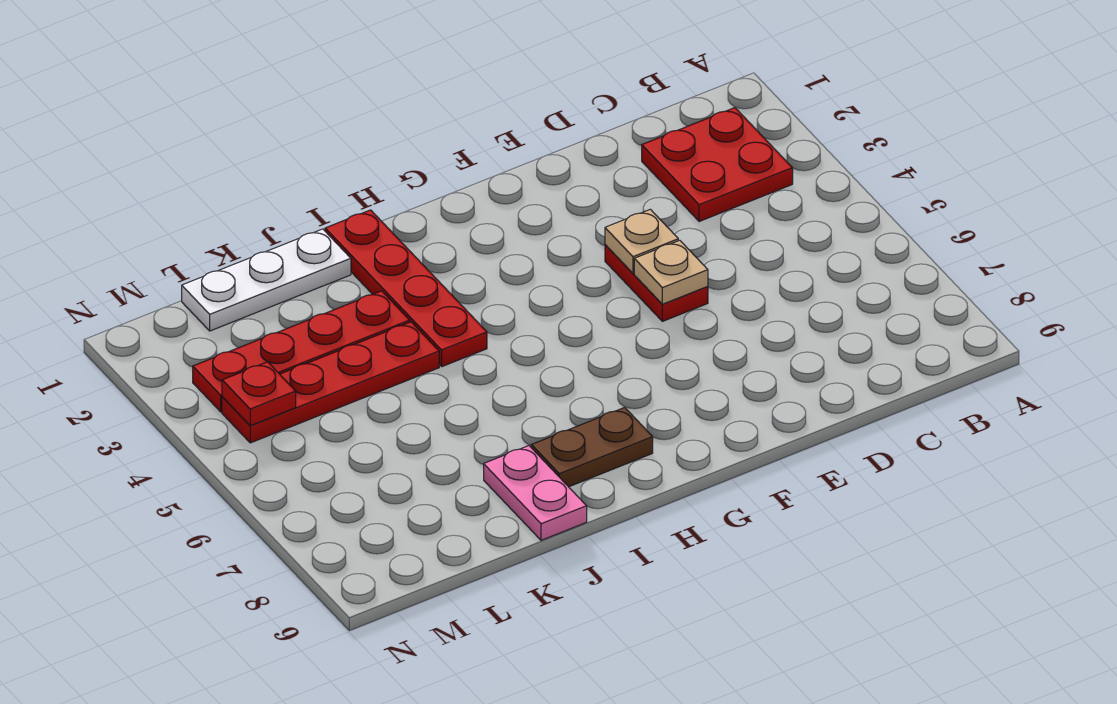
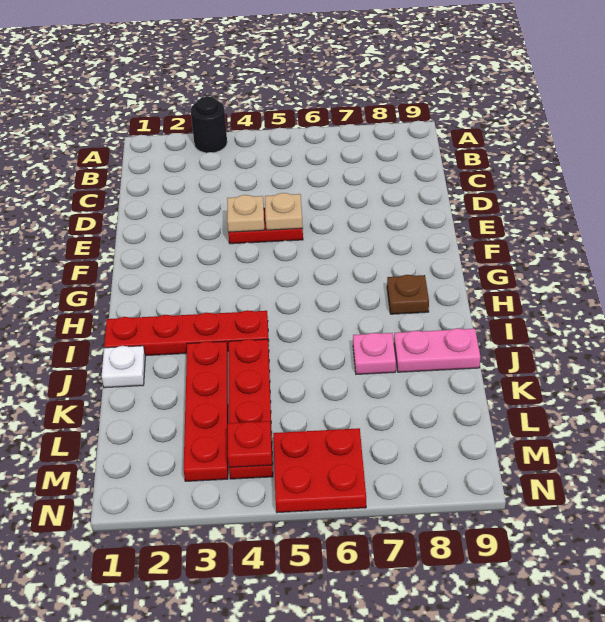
none -> black 1x1 round brick [191,97,227,153]
red 2x2 plate [642,108,793,222] -> red 2x2 plate moved to [273,428,366,513]
brown 1x2 plate [531,407,653,487] -> brown 1x1 plate [387,275,429,314]
white 1x3 plate [182,229,351,331] -> white 1x1 plate [102,346,145,388]
none -> pink 1x1 plate [353,333,396,374]

